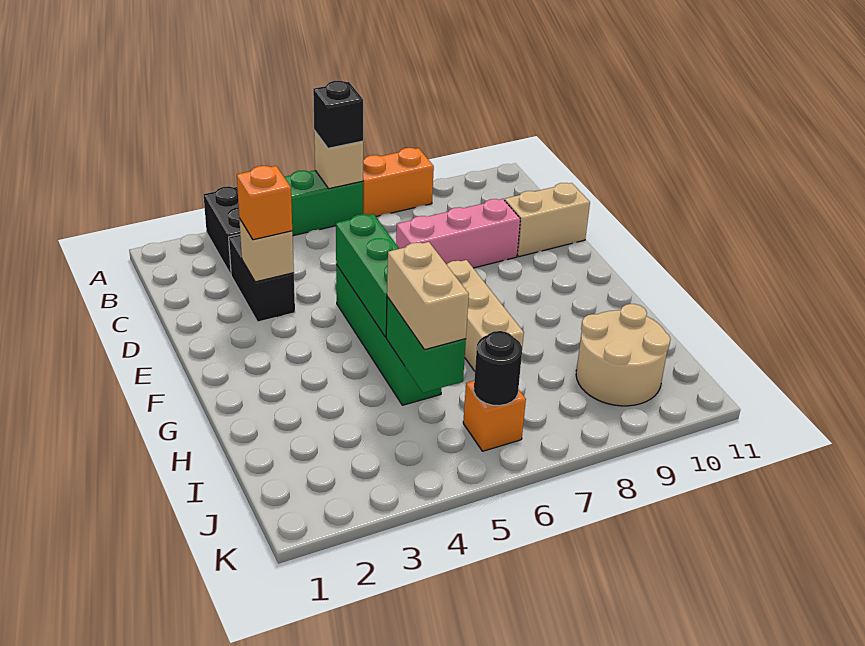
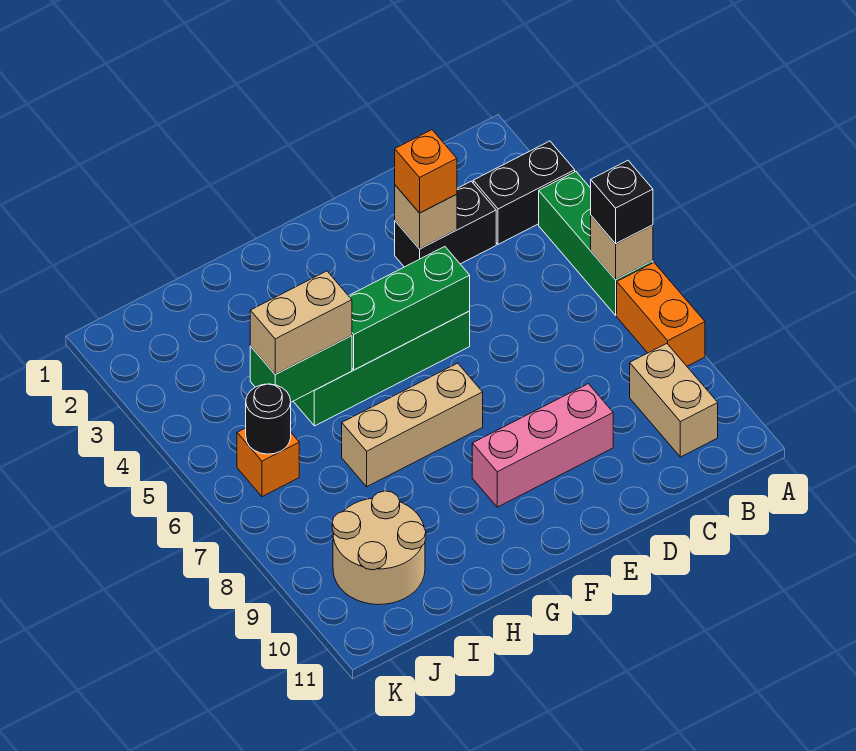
pink 1x3 brick [396,199,520,268] -> pink 1x3 brick turned to [472,384,613,507]
tan 1x2 brick [505,183,590,257] -> tan 1x2 brick moved to [630,343,718,457]

